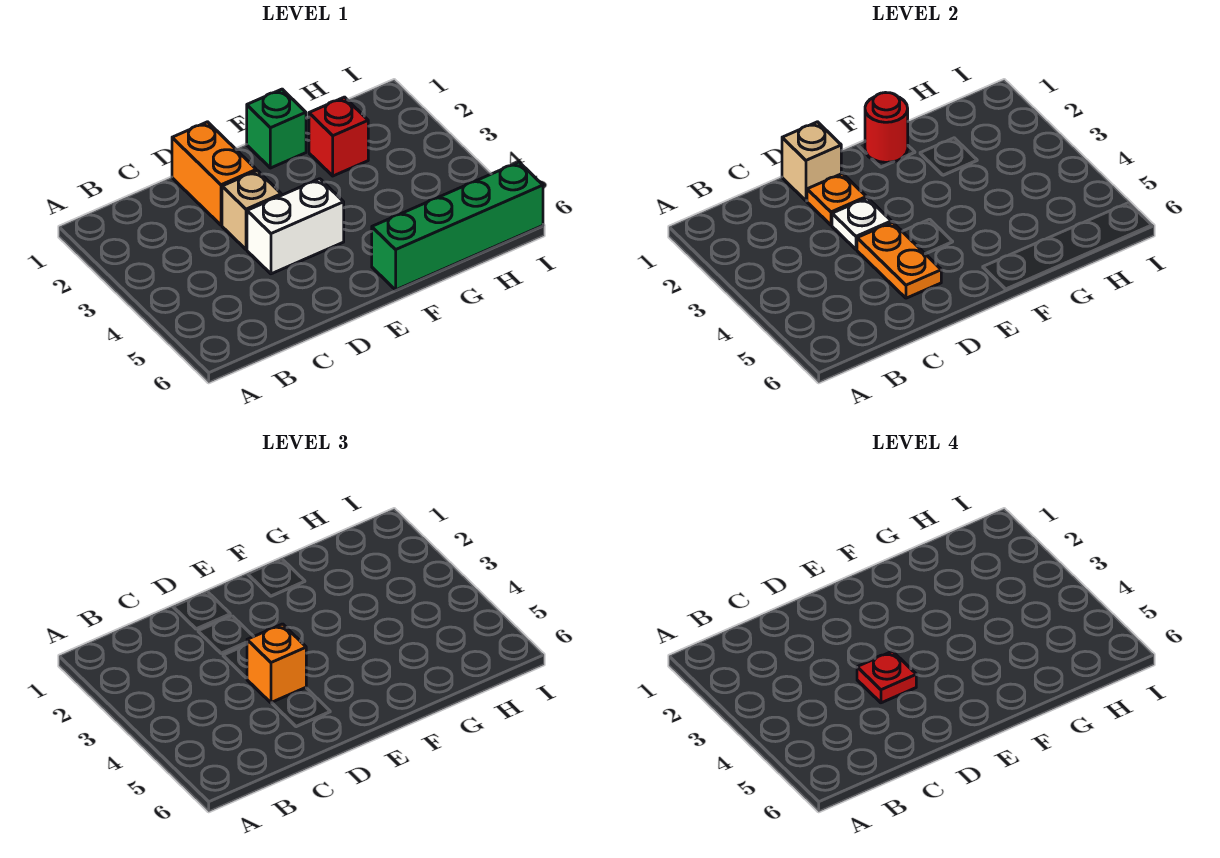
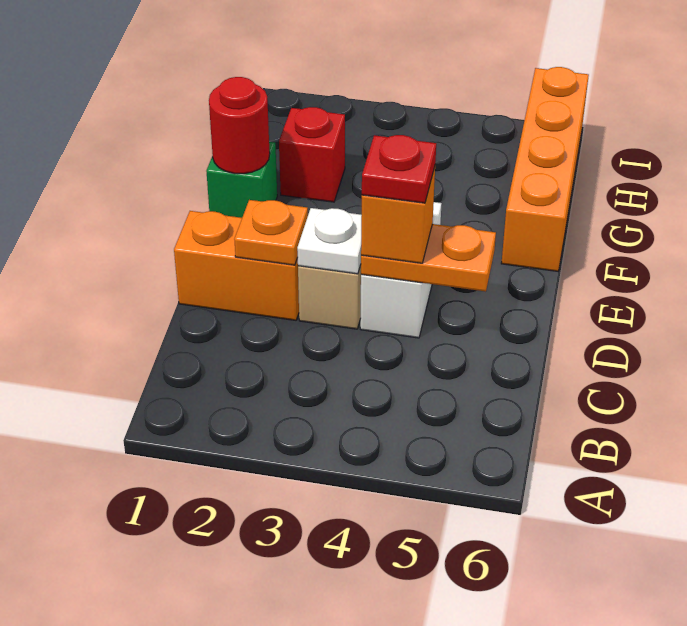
tan 1x1 brick [782,122,841,201] -> none
green 1x4 brick [372,162,543,290] -> orange 1x4 brick [501,67,589,271]

